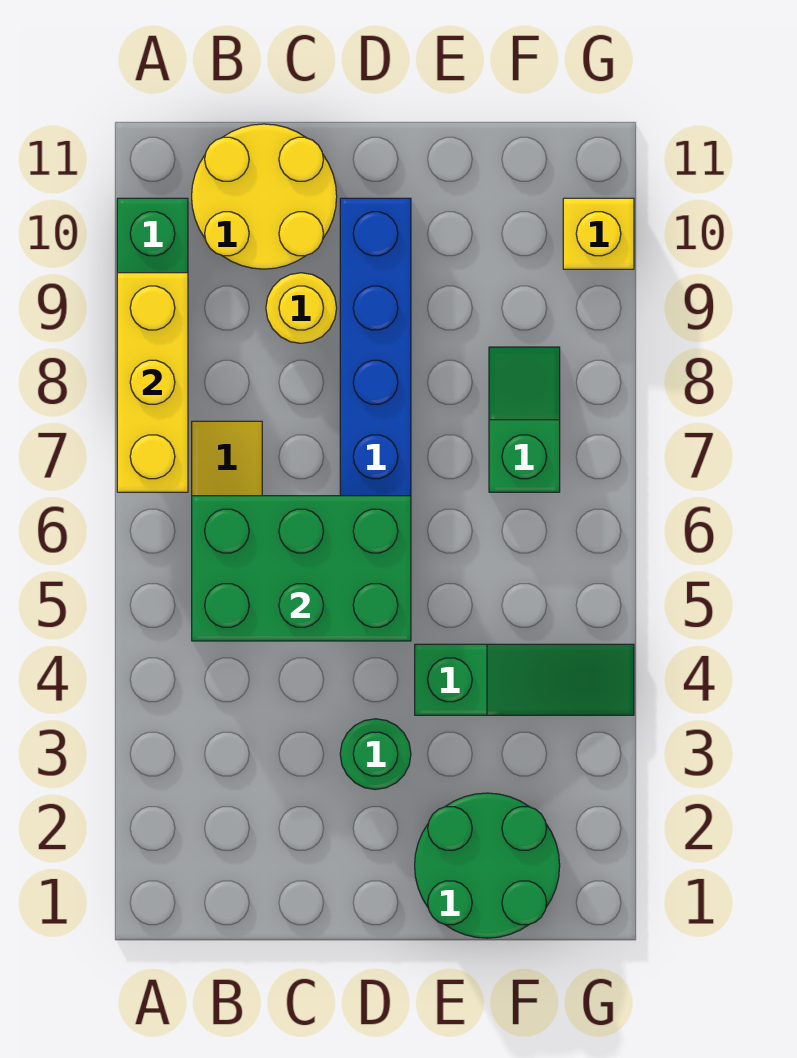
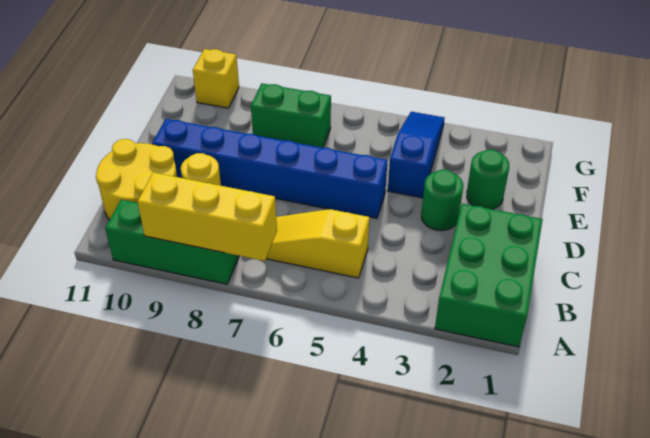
green 2x3 brick [192,496,411,641] -> green 2x3 brick moved to [435,204,543,347]
green 2x2 round brick [415,793,560,938] -> green 1x1 round brick [467,150,509,209]
green 1x3 slope [415,644,634,715] -> blue 1x3 slope [388,112,445,198]
green 1x2 slope [489,347,560,492] -> green 1x2 brick [251,83,331,148]

